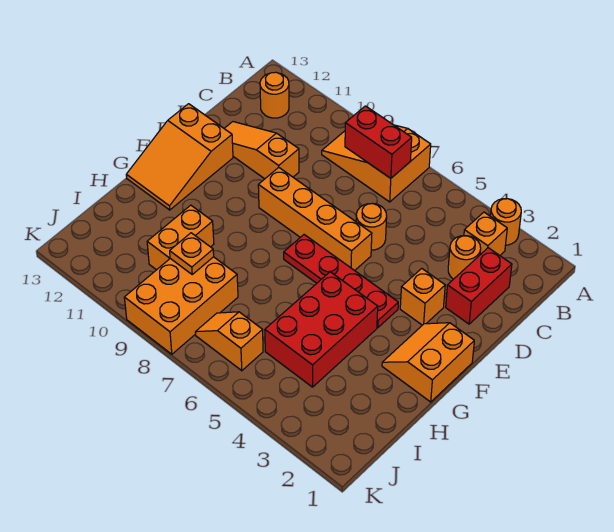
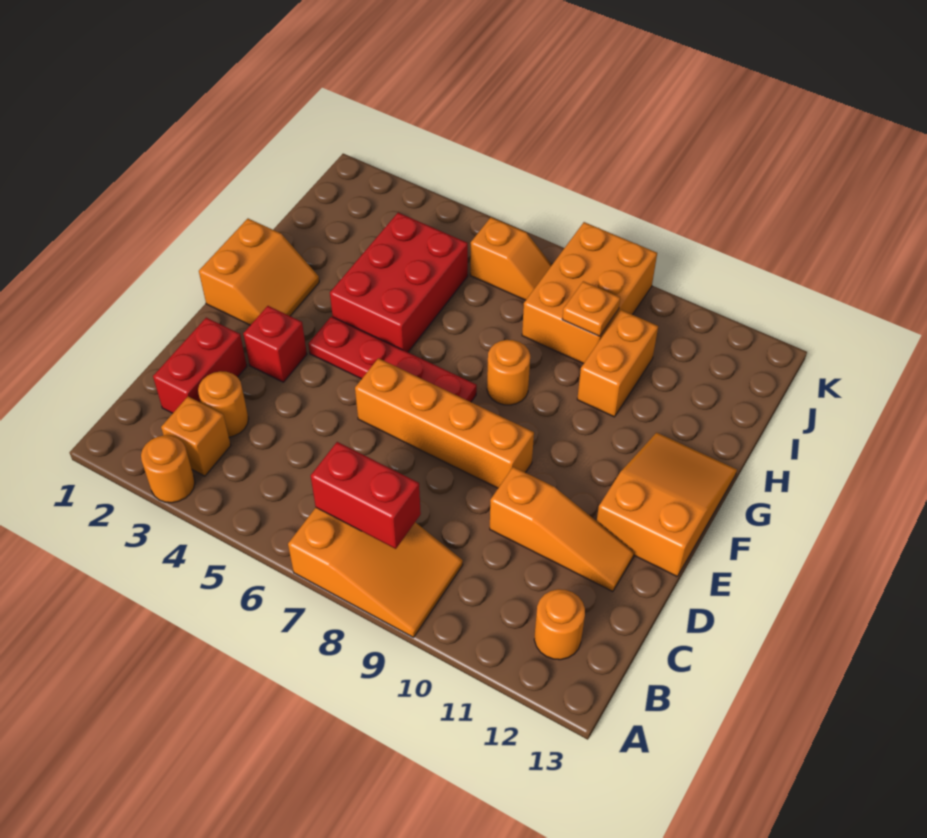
orange 1x1 round brick [356,203,387,250] -> orange 1x1 round brick moved to [487,340,530,405]
orange 1x1 brick [400,268,445,325] -> red 1x1 brick [243,306,307,382]

